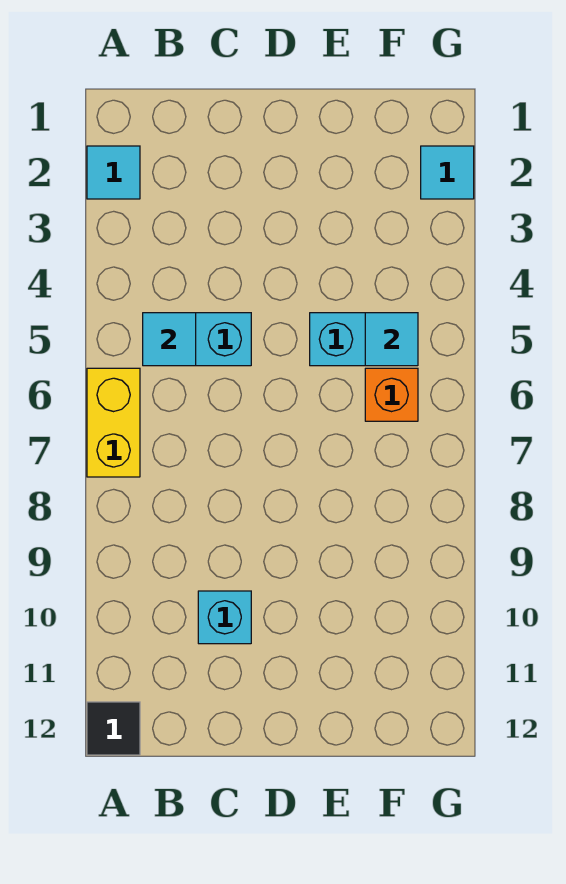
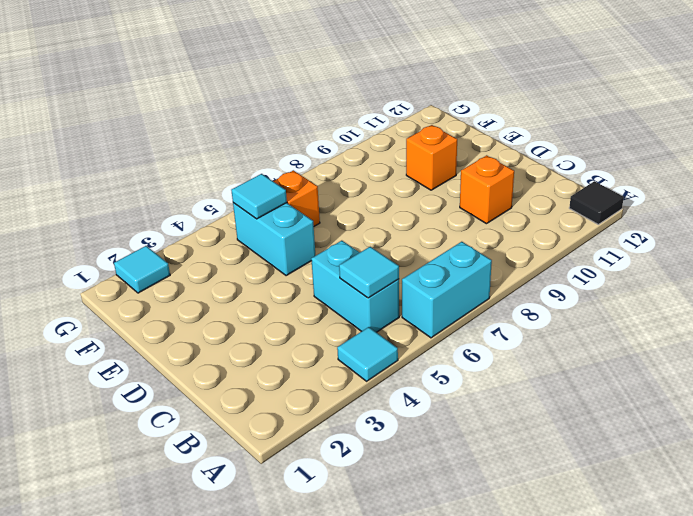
cyan 1x1 tile [87,146,140,199] -> cyan 1x1 tile moved to [337,327,398,381]
yellow 1x2 brick [87,368,140,477] -> cyan 1x2 brick [402,242,492,338]
cyan 1x1 brick [198,591,251,644] -> orange 1x1 brick [460,155,514,224]
none -> orange 1x1 brick [406,125,457,190]

